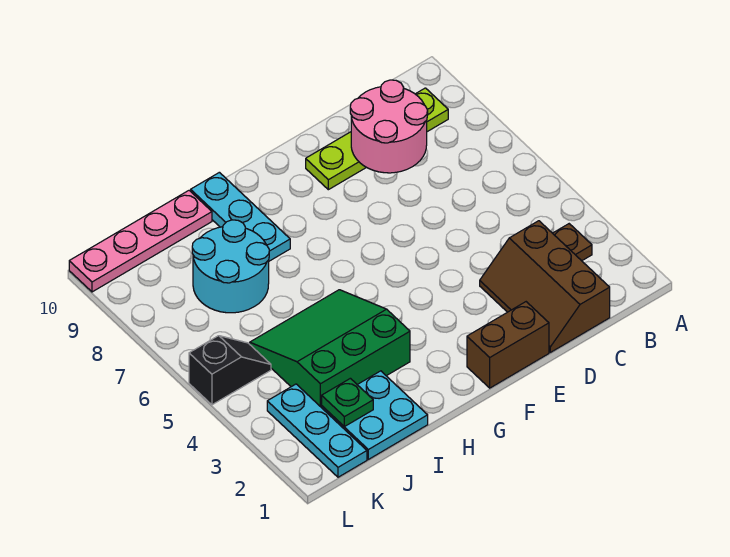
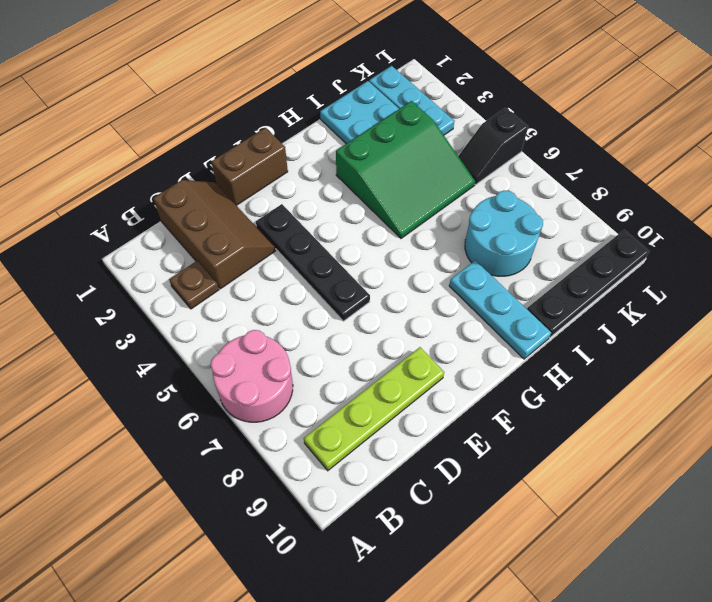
pink 2x2 round brick [350,80,428,173] -> pink 2x2 round brick moved to [211,330,293,422]
none -> black 1x4 plate [256,204,370,321]
pink 1x4 plate [69,191,212,292] -> black 1x4 plate [527,230,649,338]
green 1x1 plate [322,378,373,427] -> none

